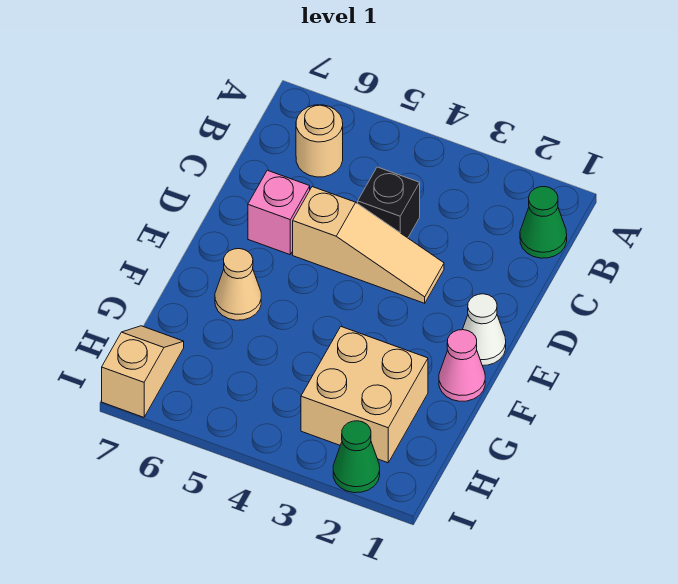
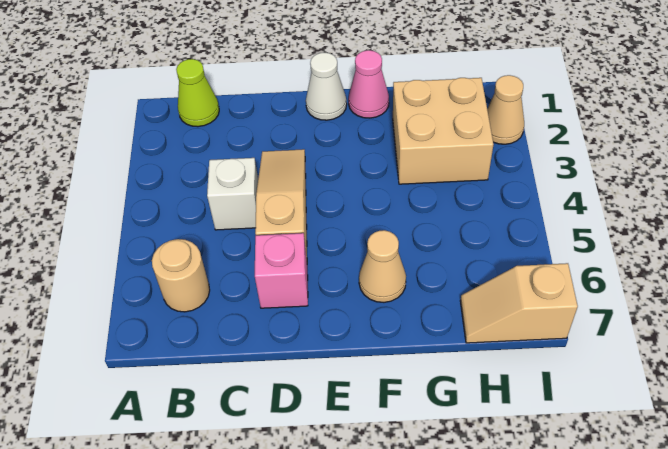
green 1x1 cone [520,187,567,258] -> lime 1x1 cone [176,59,219,127]
black 1x1 brick [358,167,420,238] -> white 1x1 brick [207,158,258,230]
green 1x1 cone [333,421,380,493] -> tan 1x1 cone [487,75,524,144]

